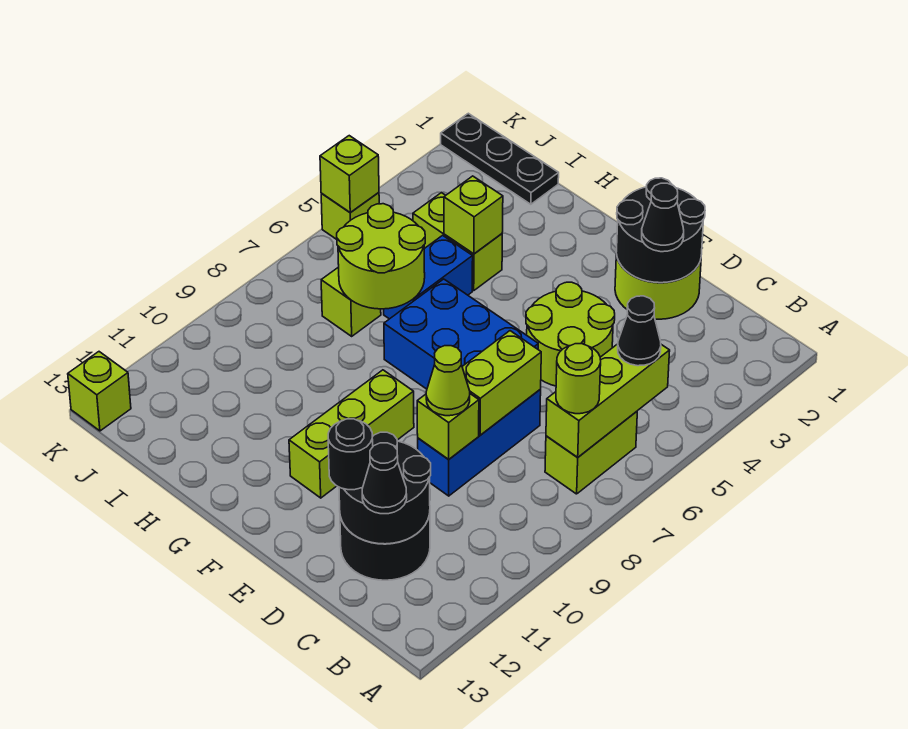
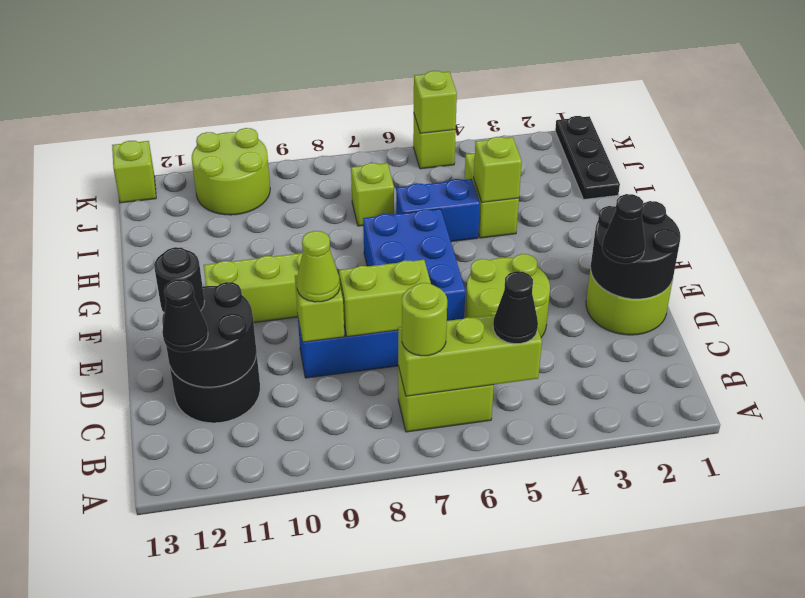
lime 2x2 round brick [337,204,425,309] -> lime 2x2 round brick moved to [192,128,270,215]

